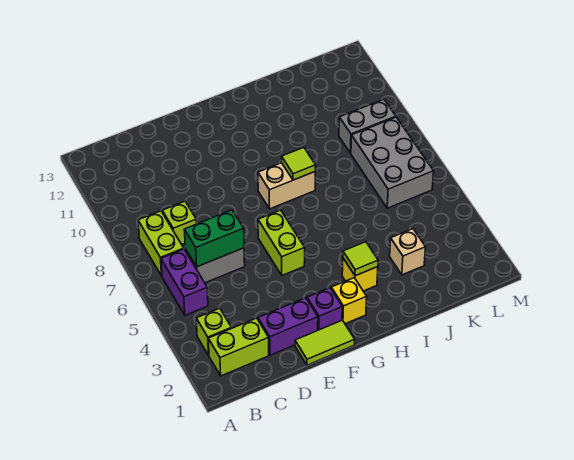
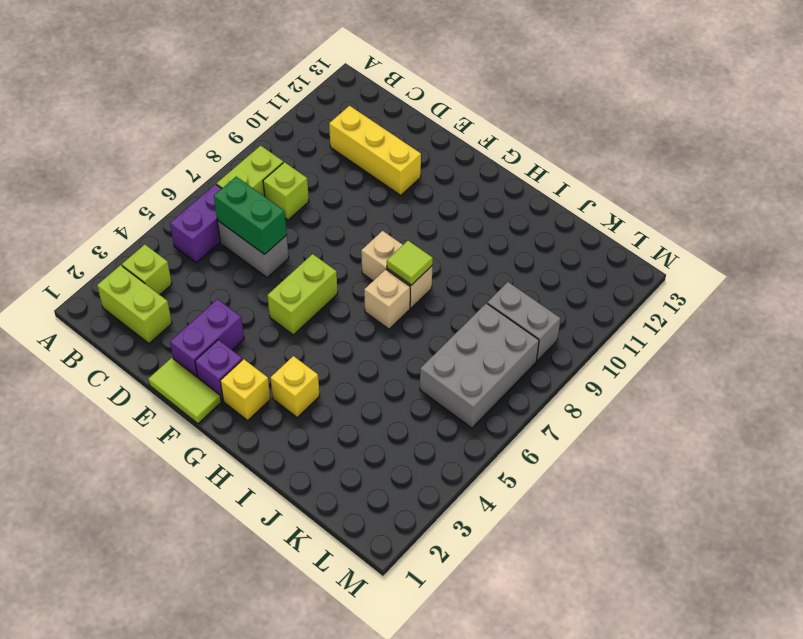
none -> yellow 1x3 brick [329,106,421,195]
purple 1x2 brick [258,298,318,355] -> purple 1x2 brick turned to [170,299,244,378]
lime 1x1 tile [343,242,378,276] -> none
tan 1x1 brick [390,229,425,275] -> tan 1x1 brick moved to [364,269,410,329]

